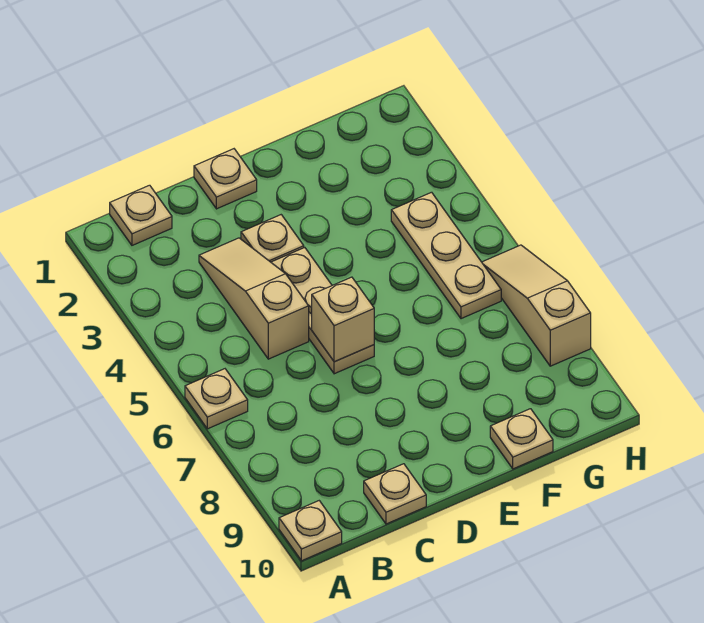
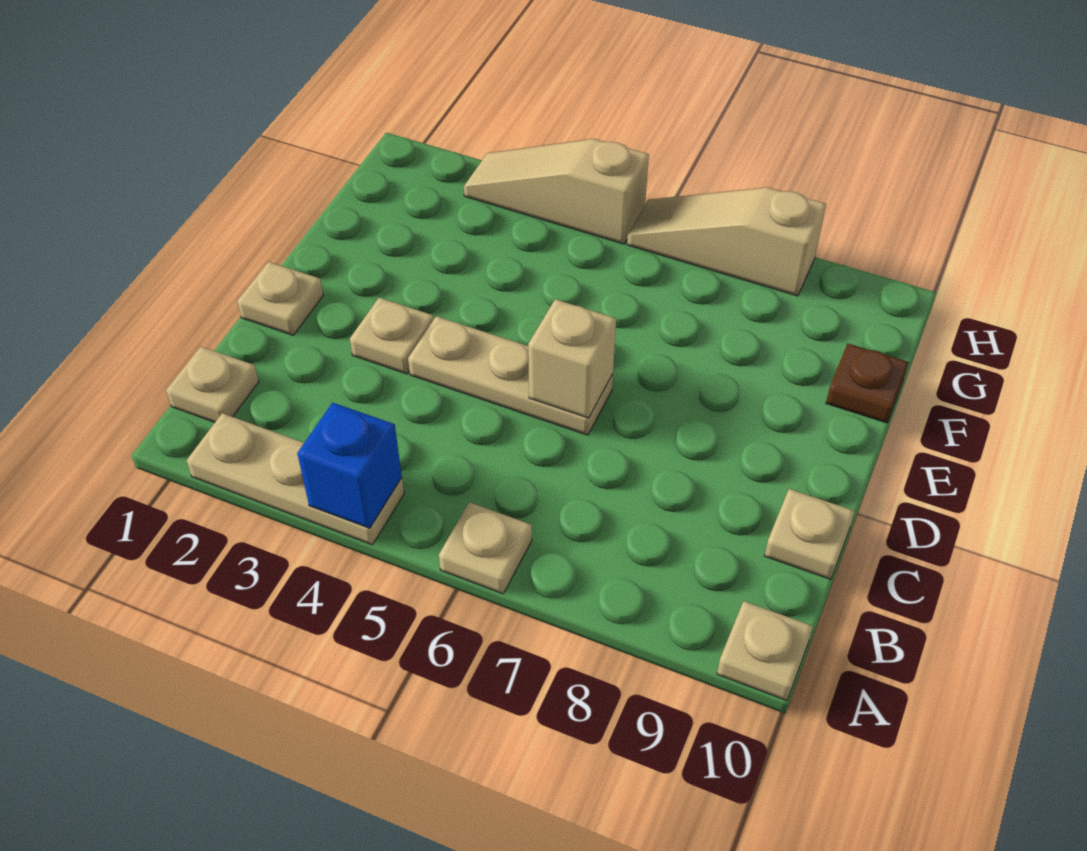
none -> blue 1x1 brick [297,403,402,528]
tan 1x3 slope [199,238,309,359] -> tan 1x3 slope moved to [464,139,649,244]
tan 1x1 plate [490,409,553,469] -> brown 1x1 plate [826,344,909,423]
tan 1x3 plate [391,192,501,319] -> tan 1x3 plate moved to [187,413,404,545]

